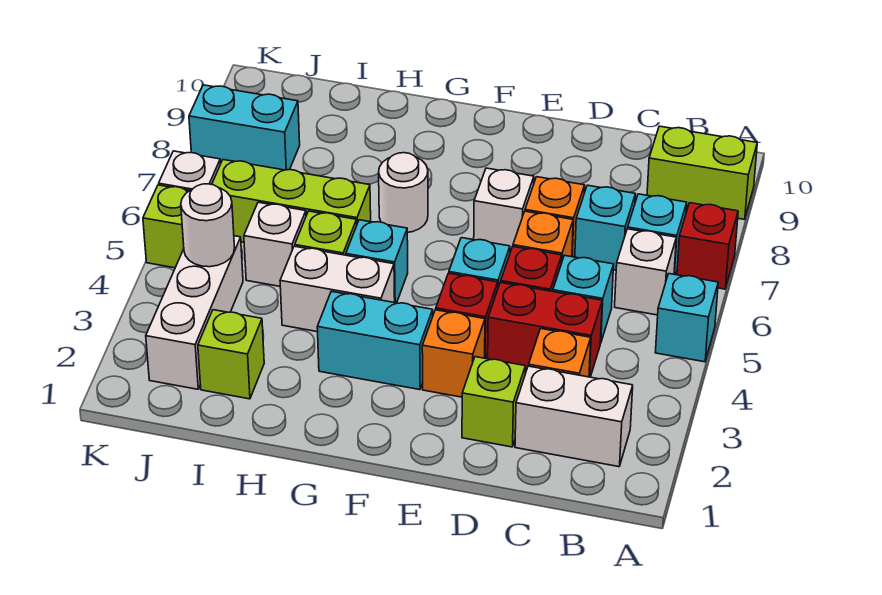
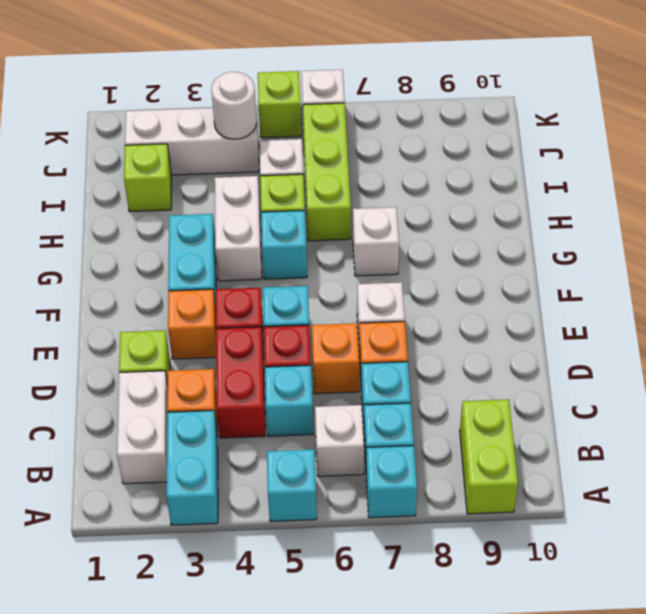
red 1x1 brick [677,203,738,289] -> cyan 1x1 brick [366,446,417,518]
white 1x1 round brick [379,153,428,232] -> white 1x1 brick [353,207,399,276]
cyan 1x2 brick [189,85,300,170] -> cyan 1x2 brick moved to [167,411,218,525]

